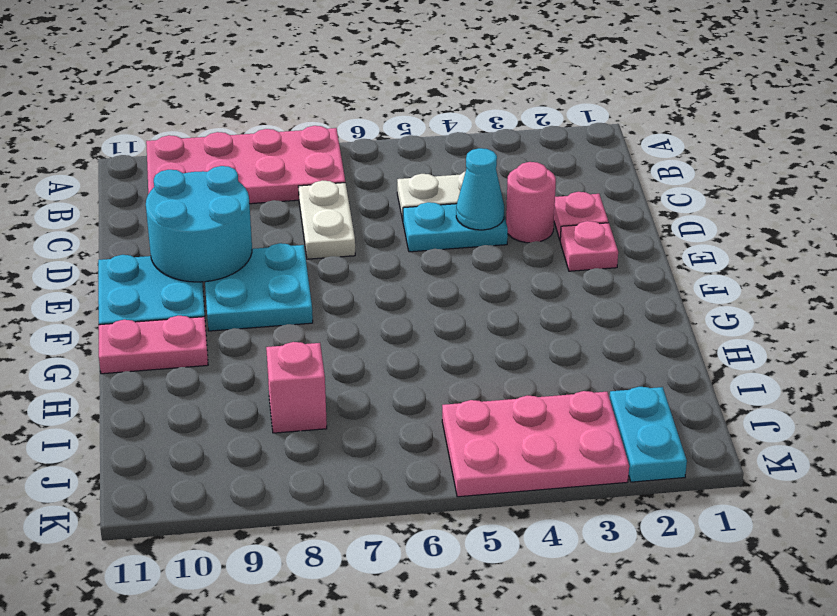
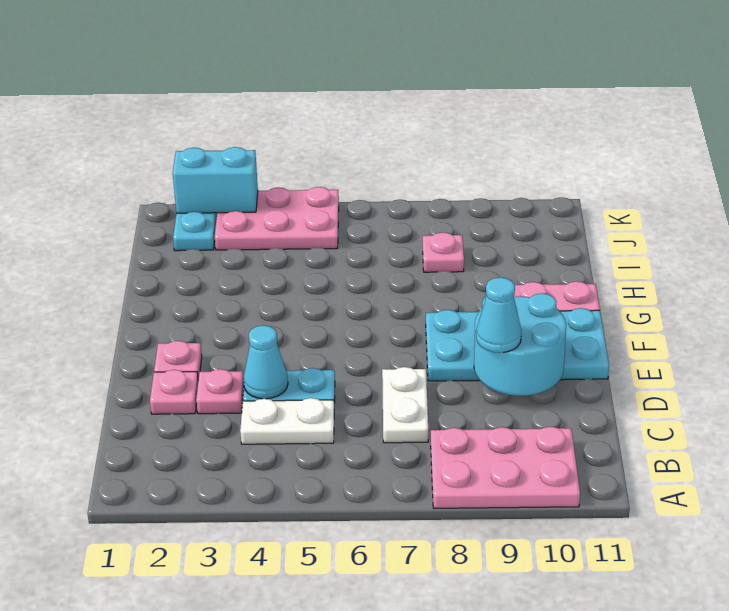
pink 2x4 plate [146,126,345,204] -> pink 2x3 plate [431,427,580,508]
pink 1x1 round brick [506,162,556,243] -> pink 1x1 plate [196,369,244,414]
none -> cyan 1x1 cone [476,277,521,353]
pink 1x1 brick [266,342,327,433] -> pink 1x1 plate [423,232,464,272]
none -> cyan 1x2 brick [173,147,258,213]

